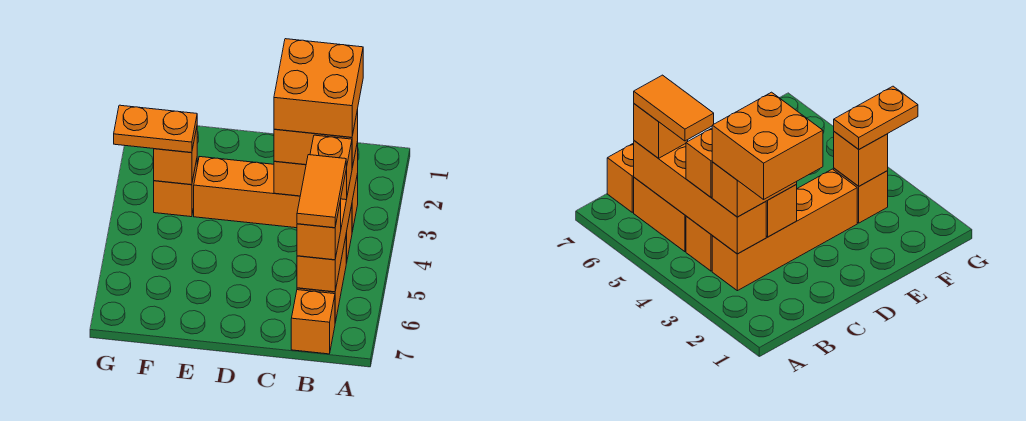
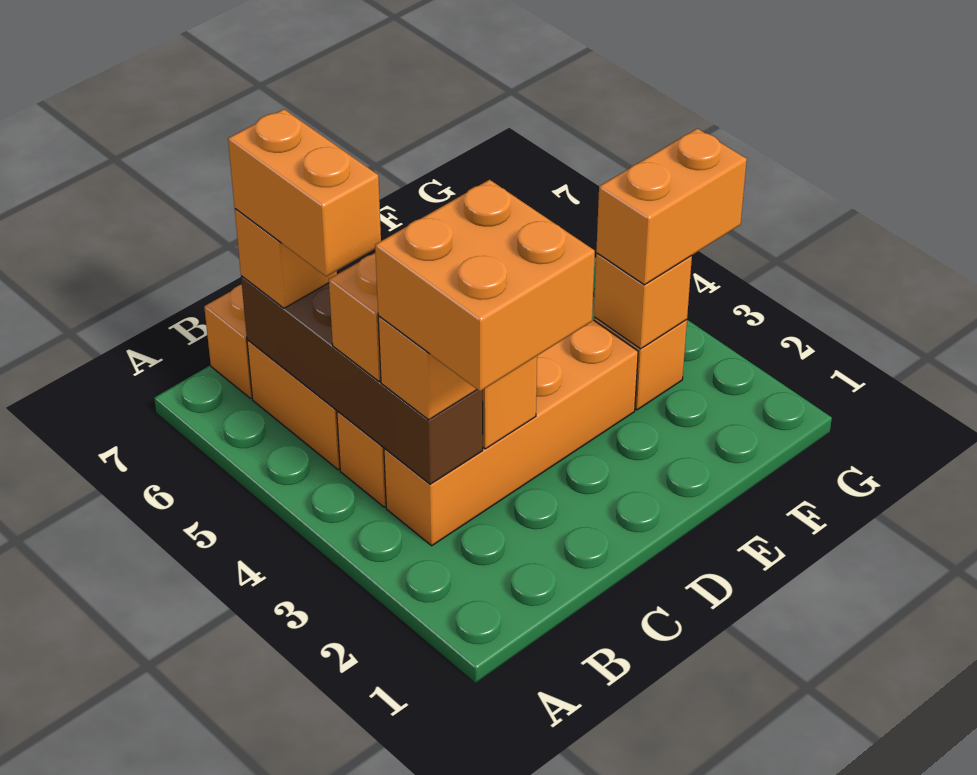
orange 1x4 brick [297,142,358,292] -> brown 1x4 brick [241,276,483,484]
orange 1x2 tile [297,155,346,228] -> orange 1x2 brick [228,109,381,276]
orange 1x2 plate [114,105,197,153] -> orange 1x2 brick [596,128,747,285]

